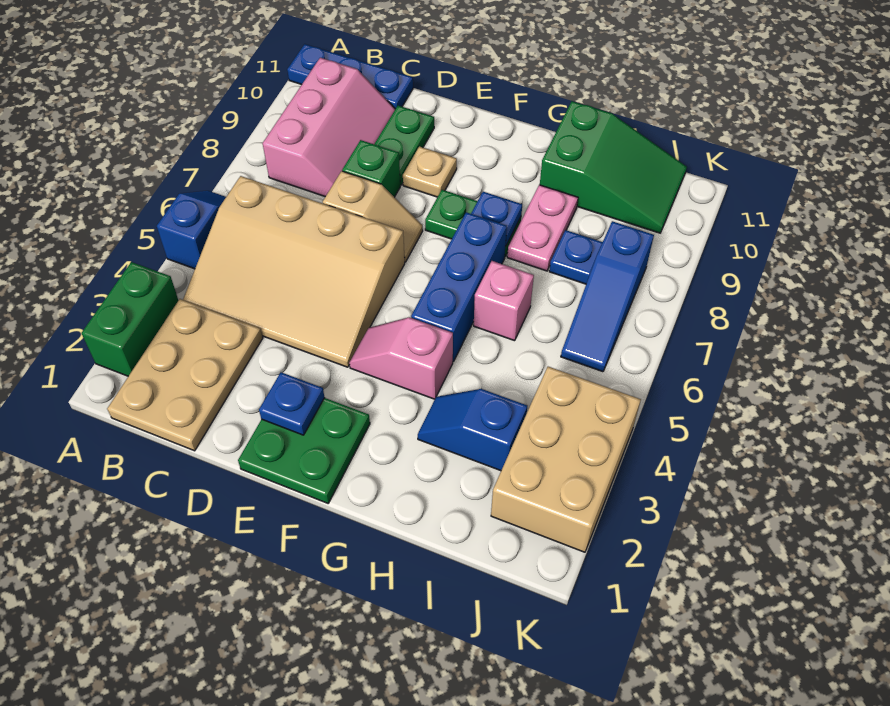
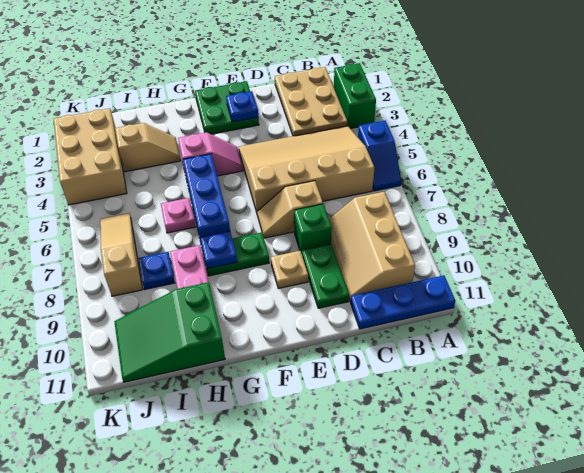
pink 2x3 slope [263,58,395,197] -> tan 2x3 slope [329,192,415,301]
blue 1x2 slope [418,389,527,471] -> tan 1x2 slope [115,123,181,172]
pink 1x1 brick [474,261,534,341] -> pink 1x1 plate [161,198,196,233]
blue 1x3 slope [561,221,654,372] -> tan 1x3 slope [100,213,143,296]

